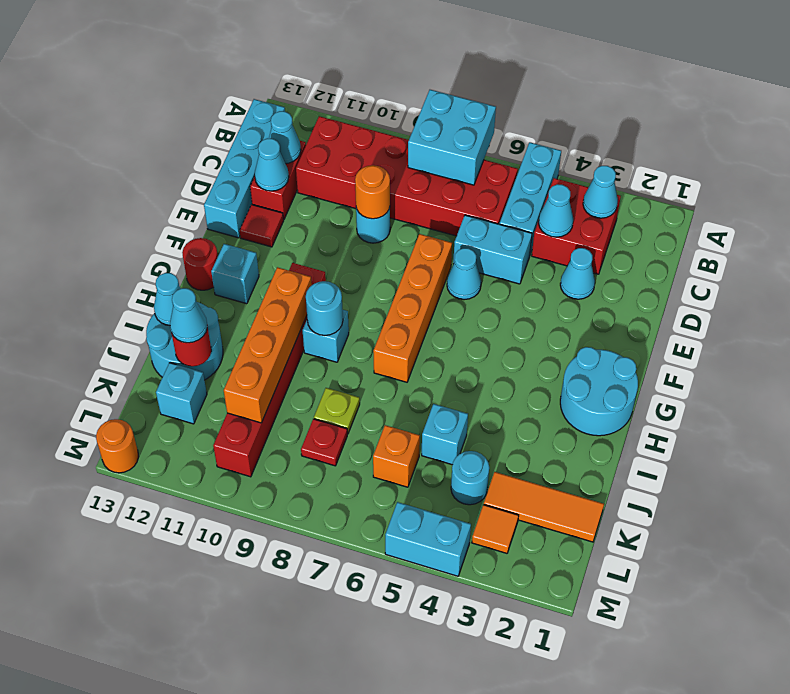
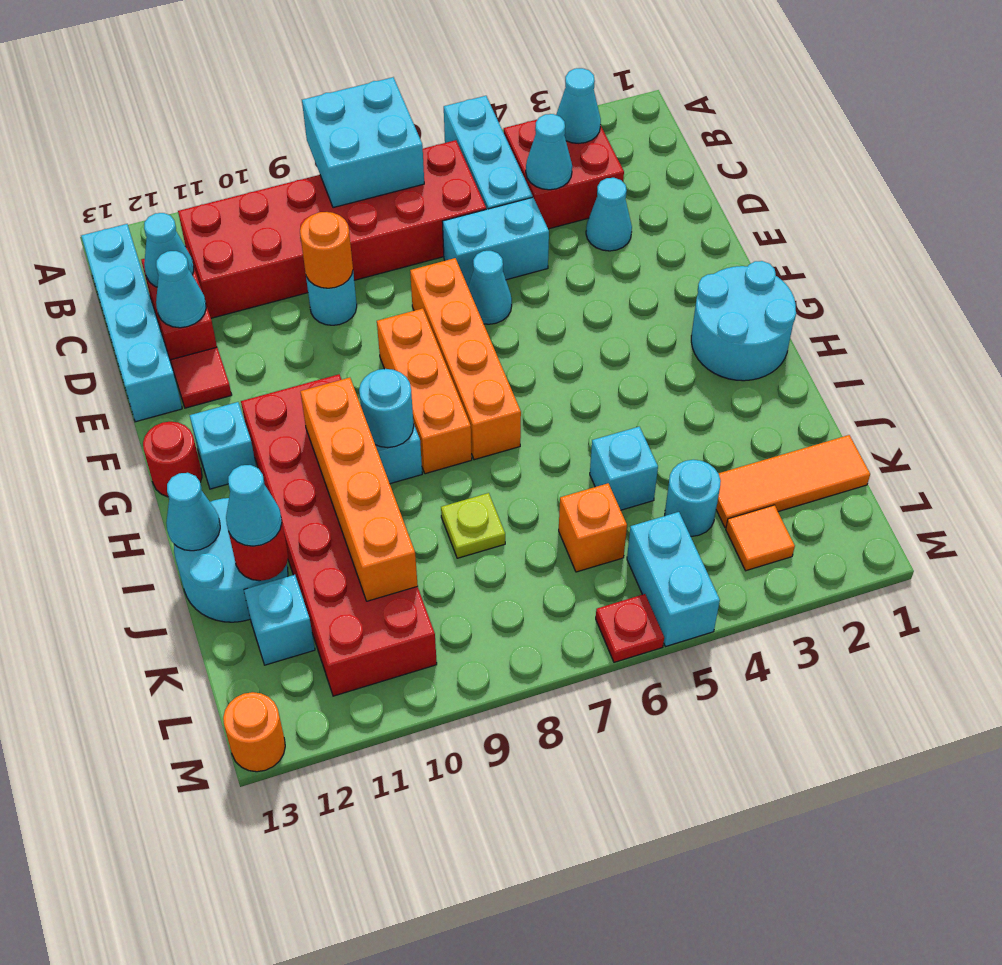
none -> orange 1x3 brick [377,308,472,474]
red 1x6 brick [213,263,326,477] -> red 2x6 brick [241,374,437,696]
red 1x1 plate [301,419,347,466] -> red 1x1 plate moved to [596,594,664,662]
cyan 1x2 brick [385,502,471,576] -> cyan 1x2 brick turned to [627,512,720,647]

